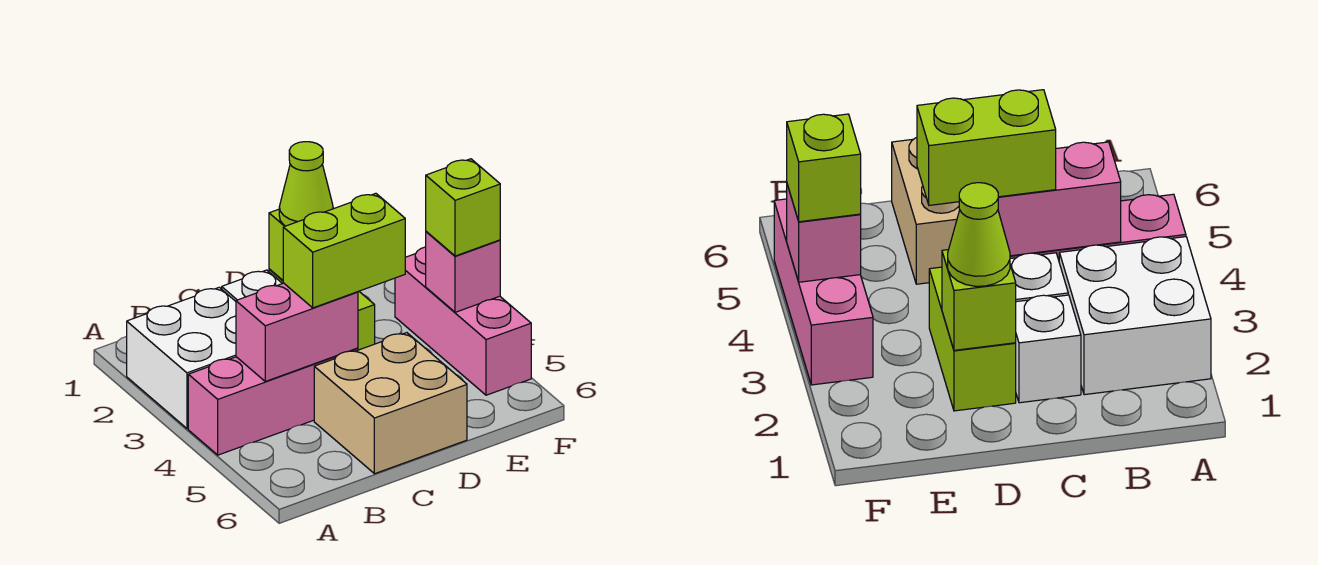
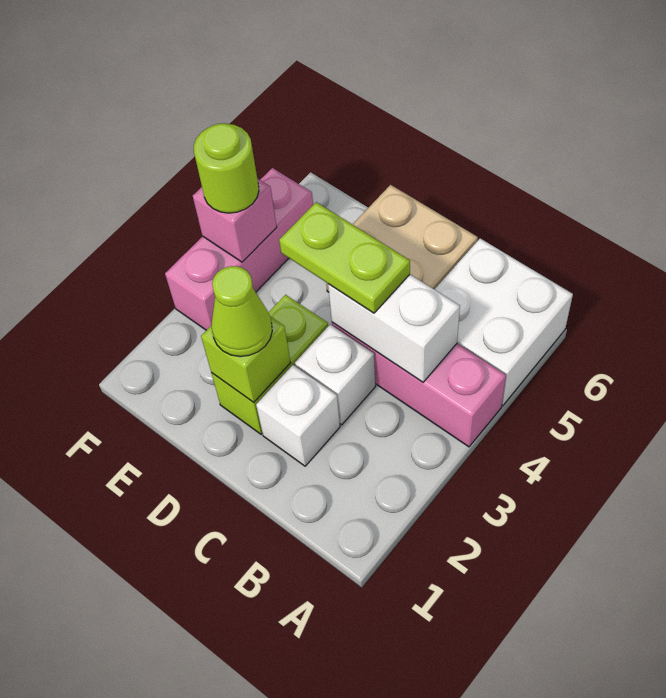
white 2x2 brick [127,287,236,428] -> white 2x2 brick moved to [434,238,573,406]
pink 1x2 brick [236,283,358,381] -> white 1x2 brick [328,275,460,382]
lime 1x2 brick [283,193,405,308] -> lime 1x2 plate [279,202,410,313]
lime 1x1 brick [426,159,500,256] -> lime 1x1 round brick [194,123,259,213]

